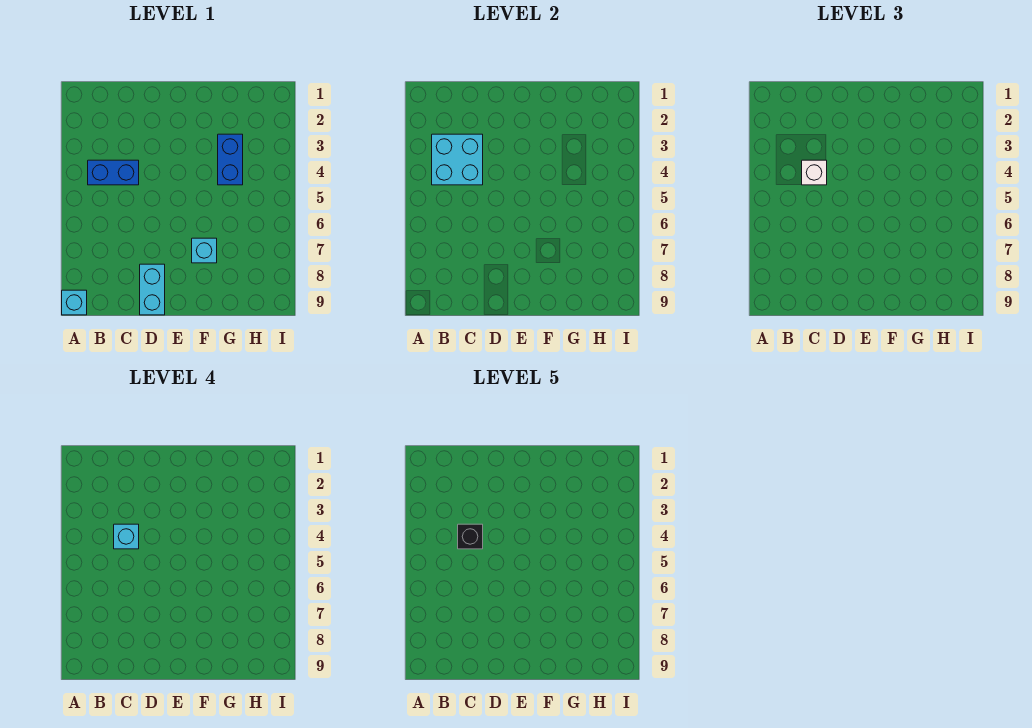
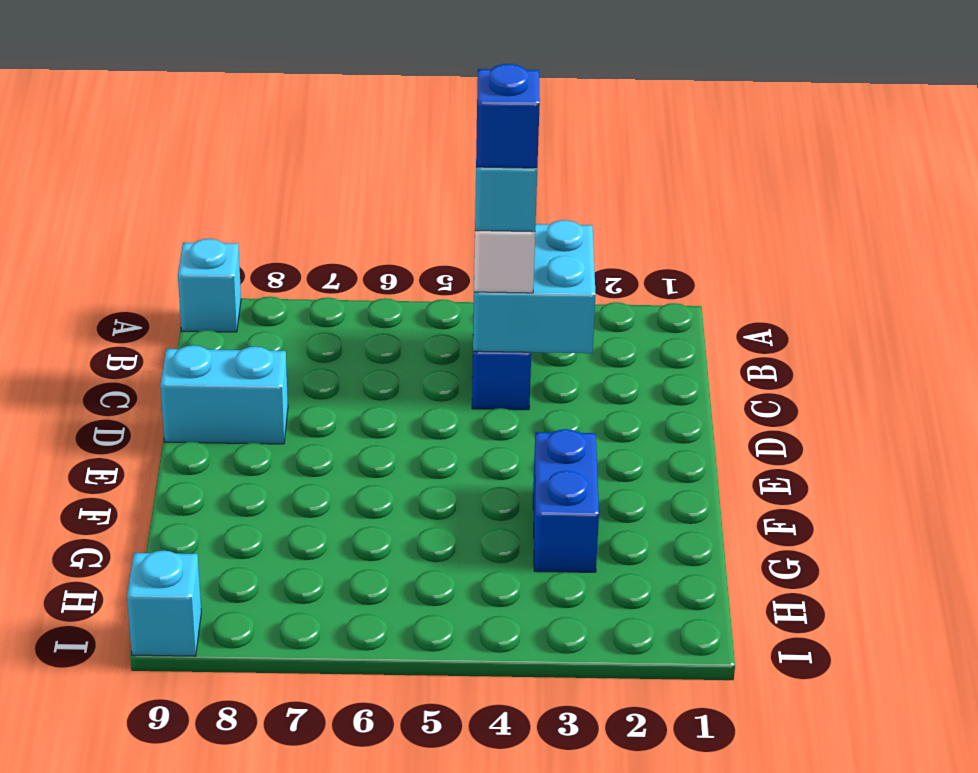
black 1x1 brick [458,524,483,549] -> blue 1x1 brick [476,64,540,168]
cyan 1x1 brick [192,238,217,263] -> cyan 1x1 brick moved to [127,550,201,656]
blue 1x2 brick [218,134,243,185] -> blue 1x2 brick turned to [533,429,599,572]

